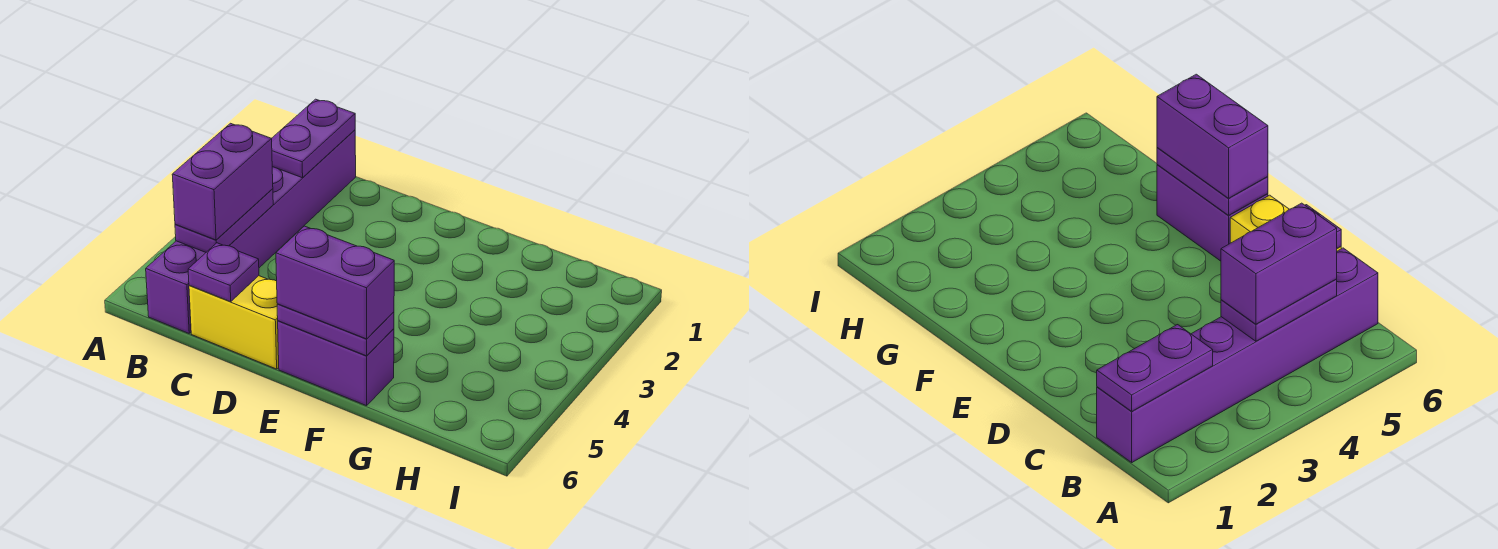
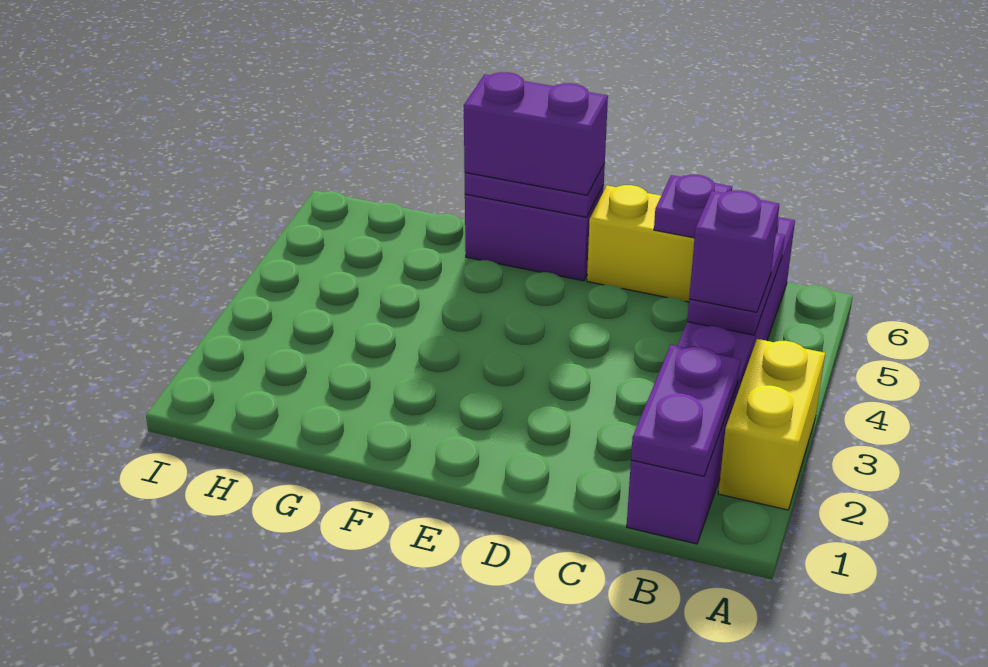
none -> yellow 1x2 brick [718,339,825,510]
purple 1x2 brick [172,123,273,240] -> purple 1x1 brick [689,191,779,312]

